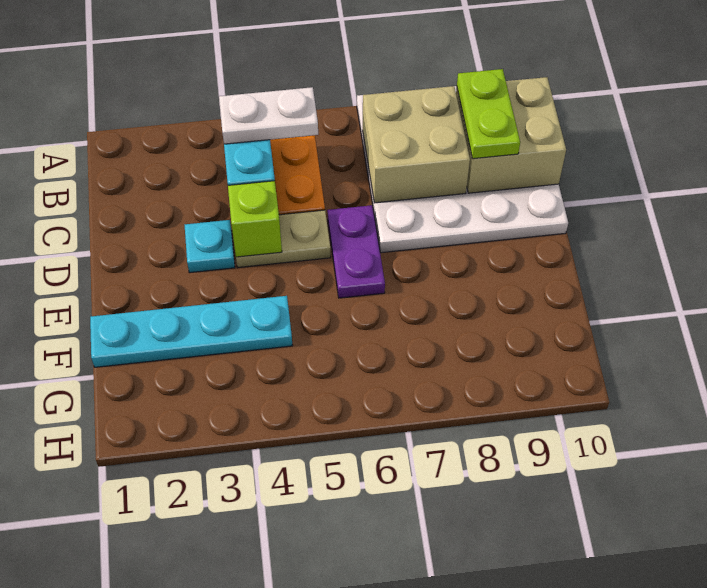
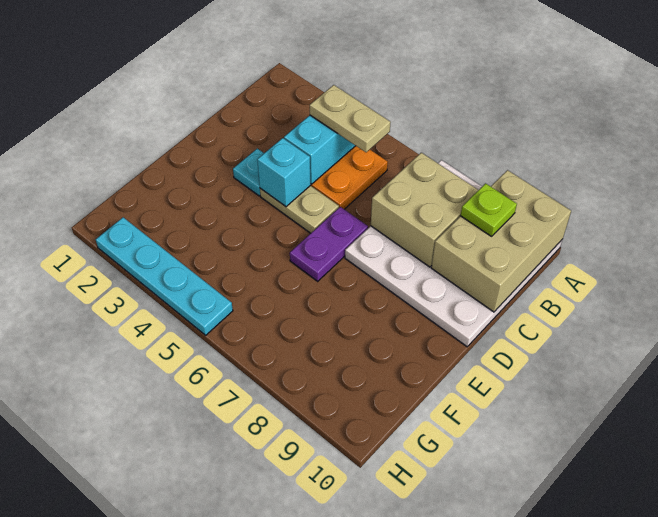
white 1x2 plate [219,87,318,144] -> tan 1x2 plate [310,85,391,152]
tan 2x2 brick [456,77,566,193] -> tan 2x3 brick [431,170,571,312]
lime 1x2 plate [457,69,520,159] -> lime 1x1 plate [461,183,517,236]
lime 1x1 brick [228,181,282,257] -> cyan 1x1 brick [257,138,311,207]
cyan 1x4 plate [90,296,293,367] -> cyan 1x4 plate moved to [96,217,233,335]

